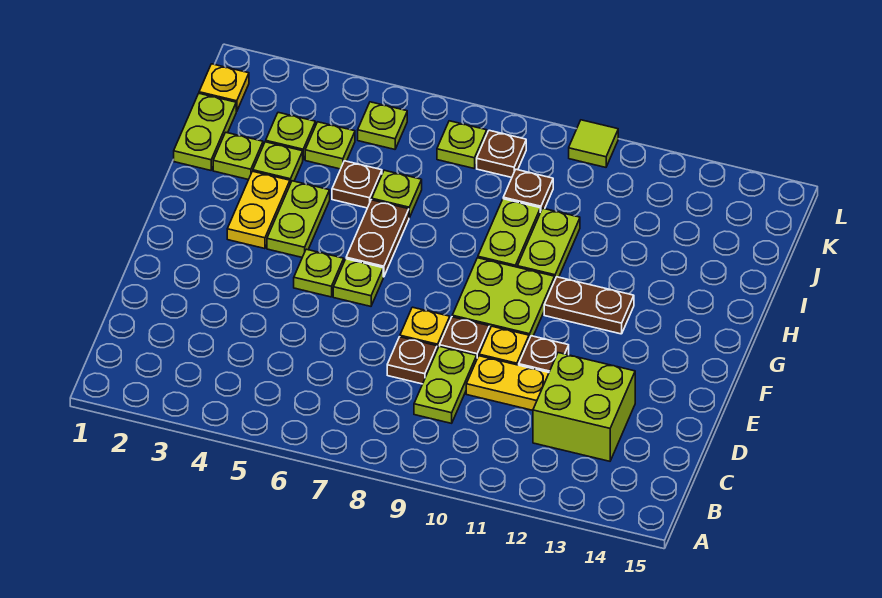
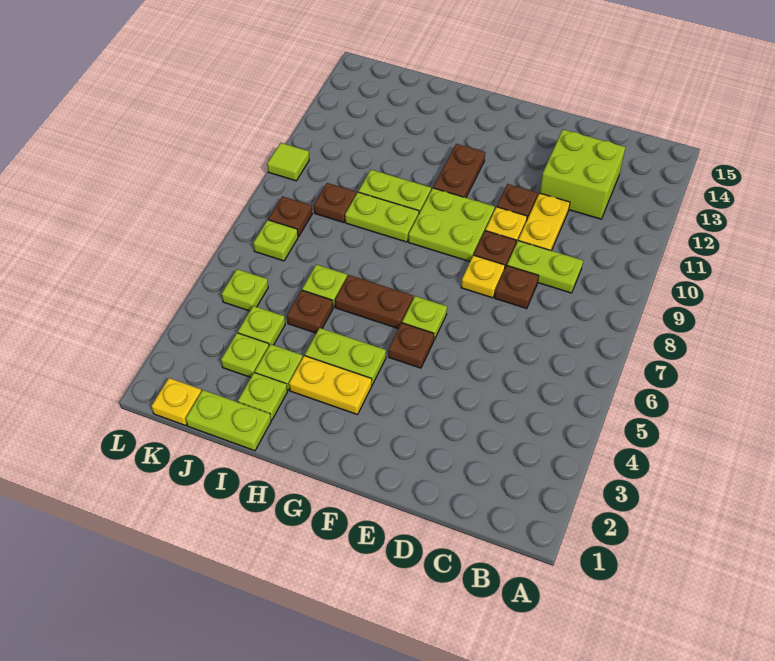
lime 1x1 plate [294,249,344,297] -> brown 1x1 plate [388,323,434,368]

